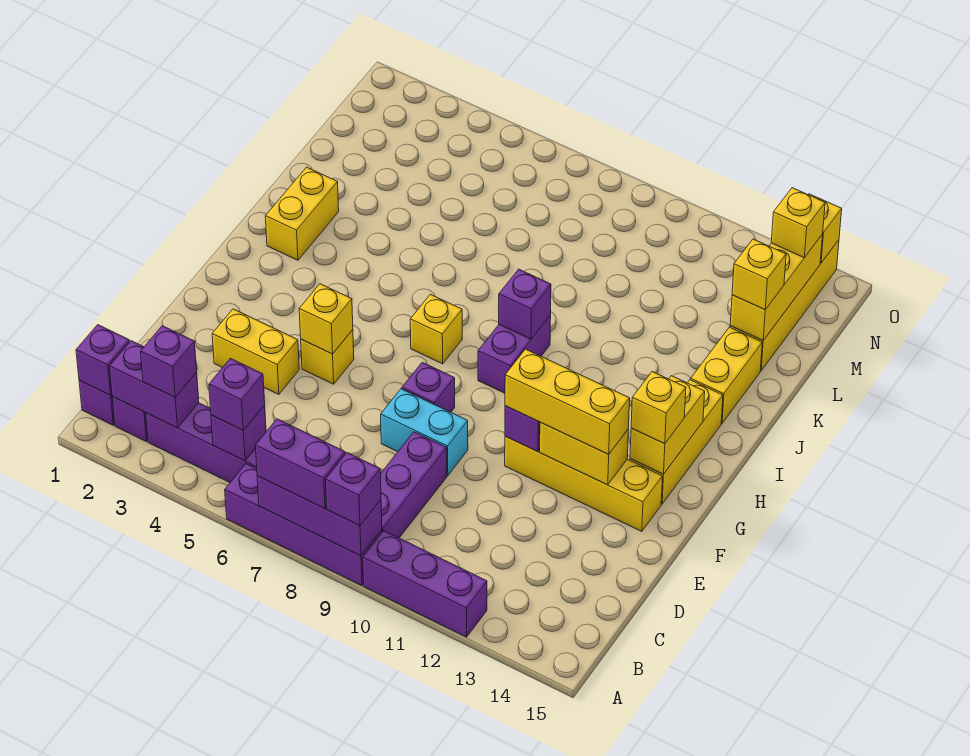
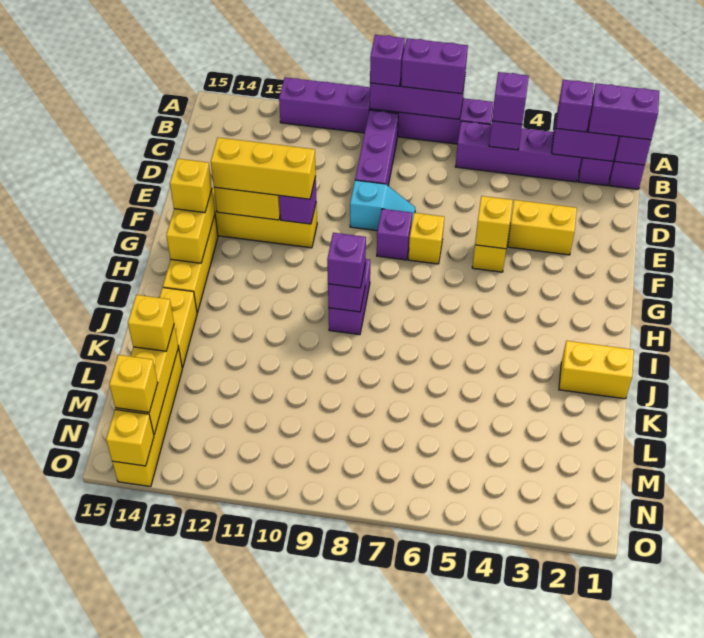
none -> purple 1x2 brick [588,83,659,140]
cyan 1x2 brick [381,389,468,476] -> cyan 1x2 slope [350,180,415,231]
yellow 1x1 brick [410,294,462,364] -> yellow 1x1 brick moved to [408,213,444,264]
yellow 1x2 brick [265,167,339,260] -> yellow 1x2 brick turned to [559,341,634,399]
none -> purple 1x1 brick [327,233,366,288]

